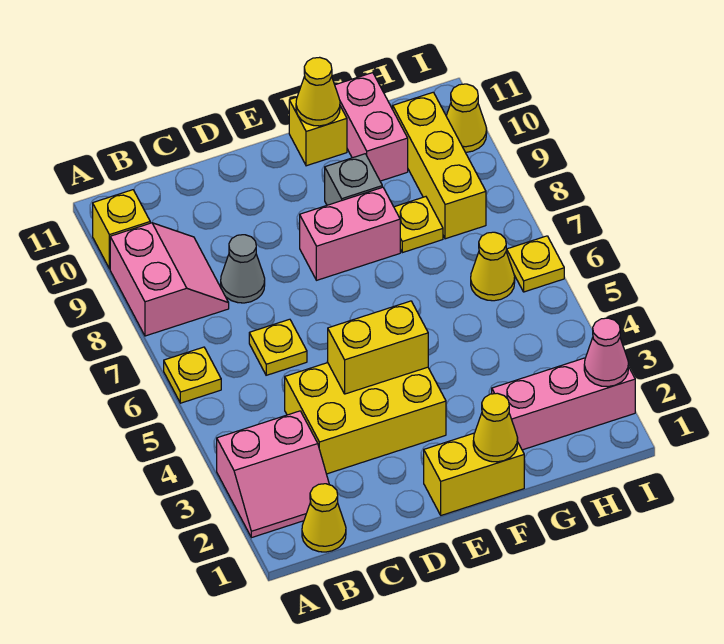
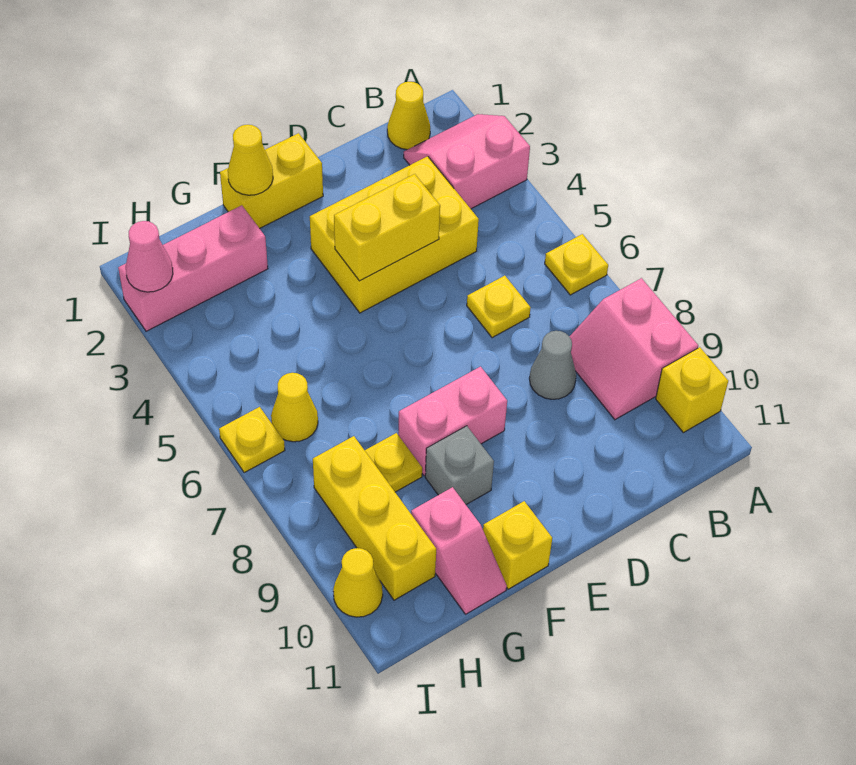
yellow 1x1 cone [296,57,340,126] -> none
pink 1x2 brick [335,73,408,181] -> pink 1x2 slope [411,487,507,614]

